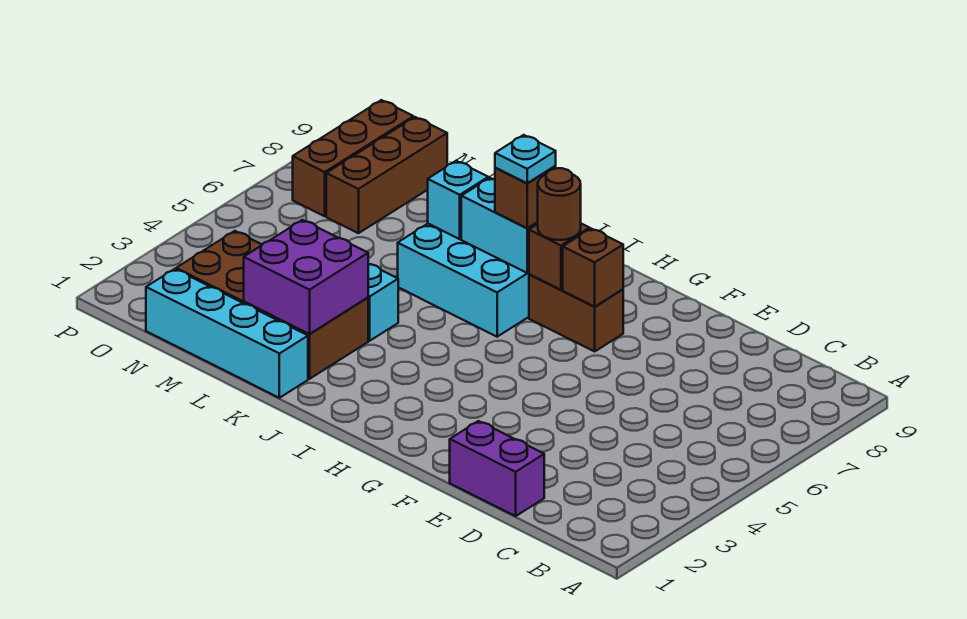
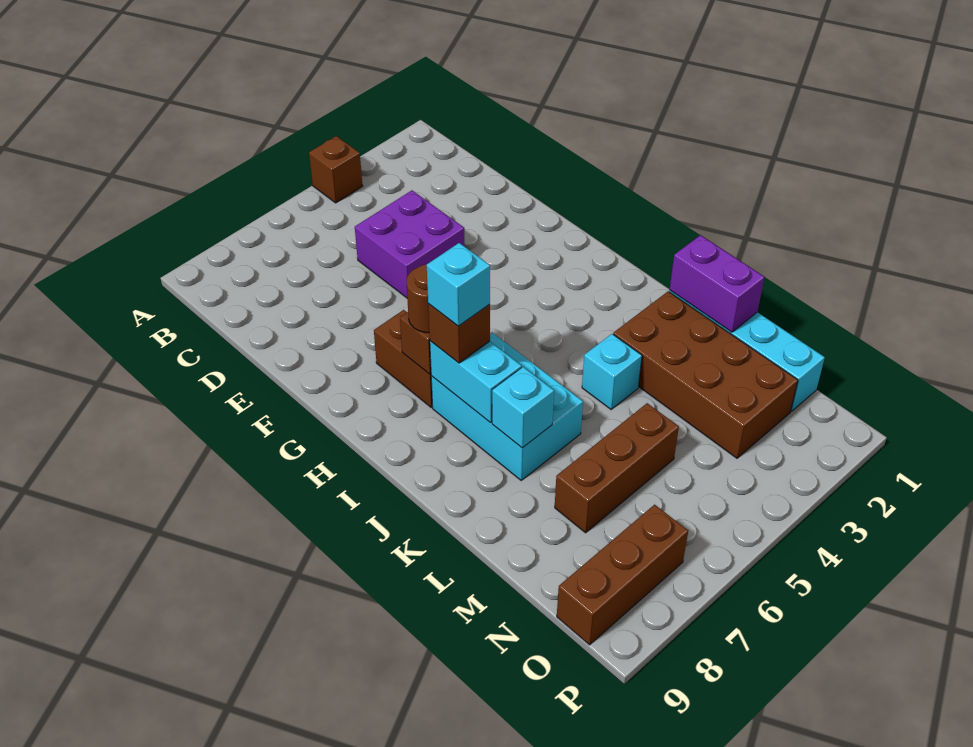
purple 1x2 brick [450,421,544,516] -> purple 1x2 brick moved to [670,235,764,332]
brown 1x1 brick [563,229,623,307] -> brown 1x1 brick moved to [309,136,362,203]
cyan 1x1 plate [495,135,556,183] -> cyan 1x1 brick [427,243,490,326]
purple 2x2 brick [244,220,368,334] -> purple 2x2 brick moved to [355,190,465,298]
brown 1x3 brick [326,117,447,233] -> brown 1x3 brick moved to [555,403,679,533]

